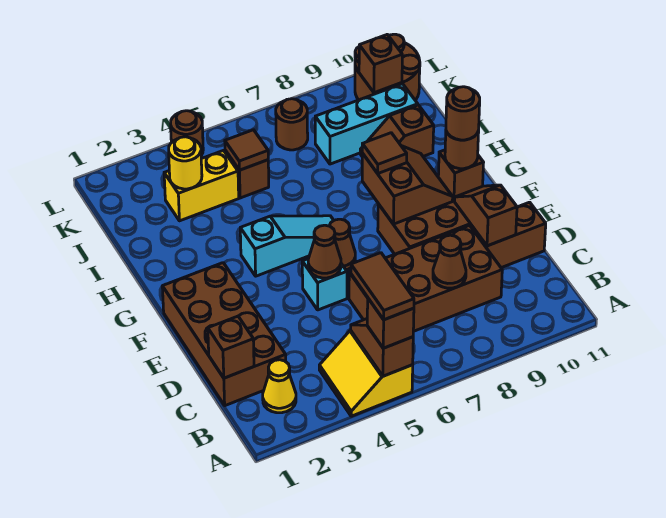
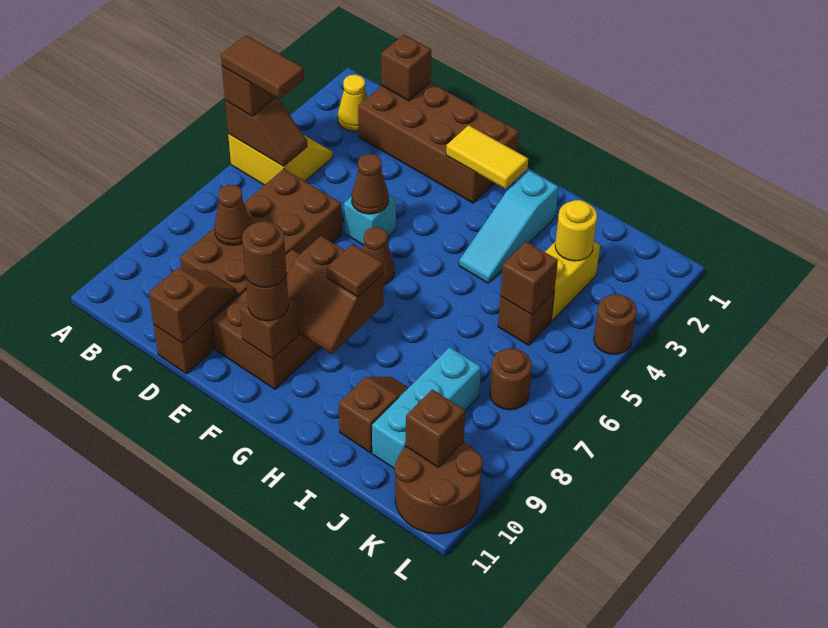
brown 1x2 slope [455,185,517,246] -> brown 1x2 slope turned to [149,268,237,343]
none -> yellow 1x2 tile [446,125,528,189]
cyan 1x3 slope [240,216,334,276] -> cyan 1x3 slope moved to [459,170,558,283]
brown 1x1 tile [225,130,268,170] -> brown 1x1 brick [500,242,558,315]

